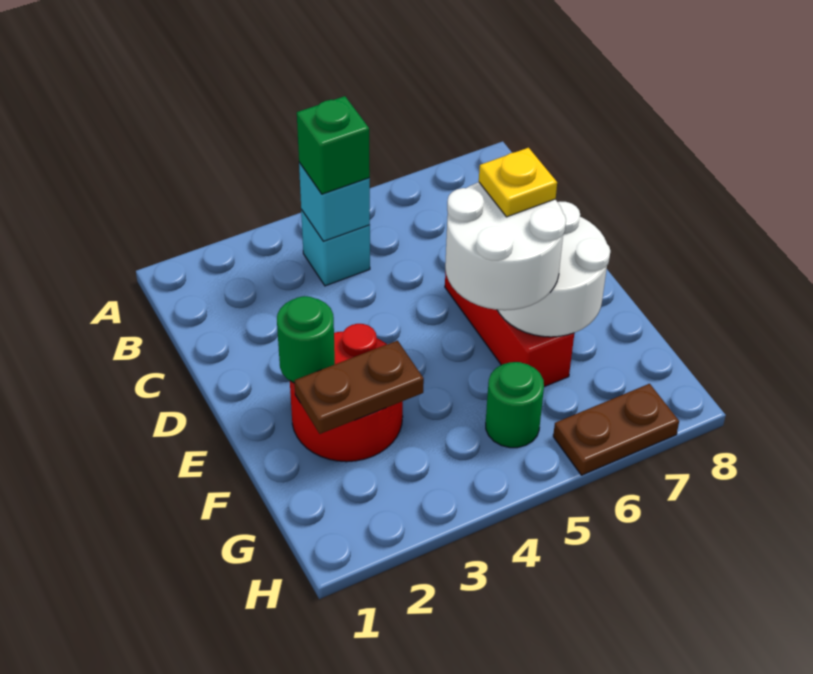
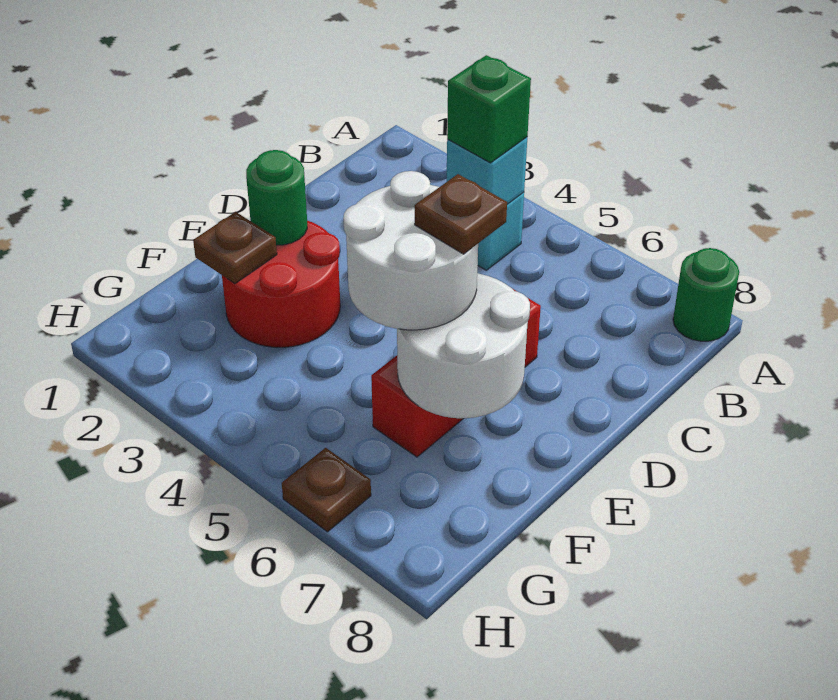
yellow 1x1 plate [479,148,557,217] -> brown 1x1 plate [415,174,507,254]
brown 1x2 plate [295,341,424,434] -> brown 1x1 plate [193,212,277,284]
green 1x1 round brick [486,362,544,448] -> green 1x1 round brick moved to [673,248,739,341]
brown 1x2 plate [553,384,679,475] -> brown 1x1 plate [282,448,371,532]

